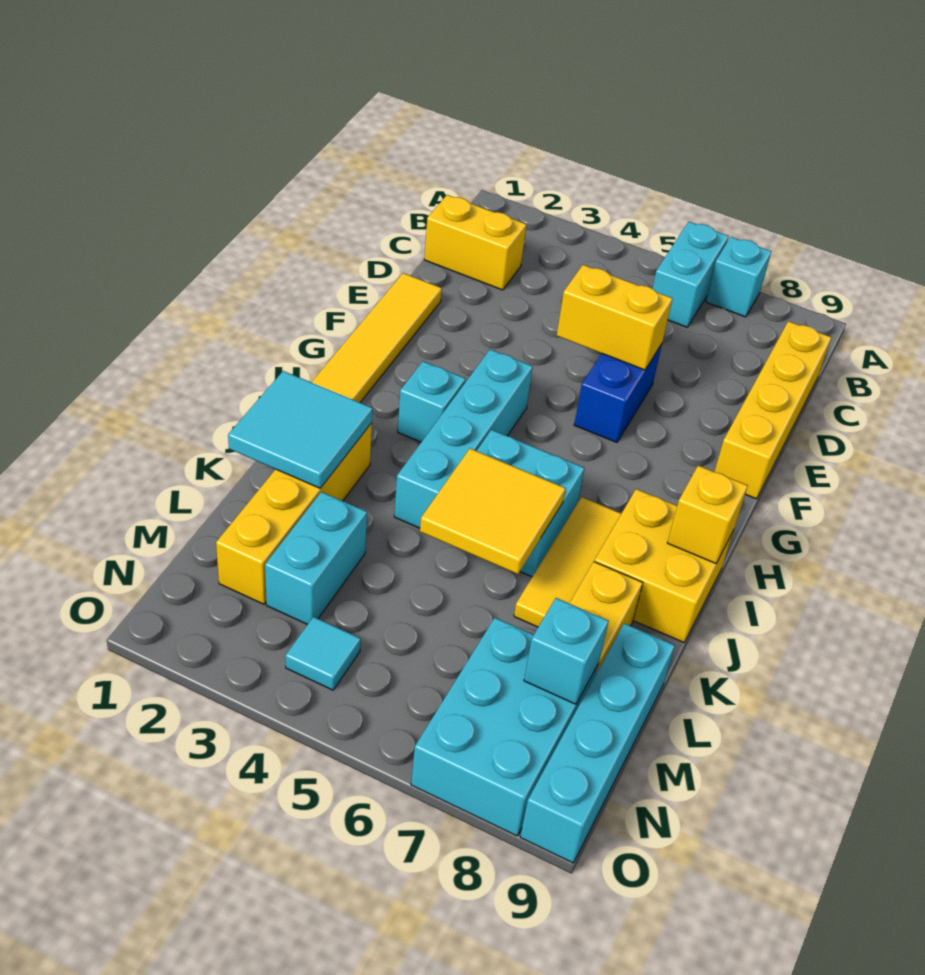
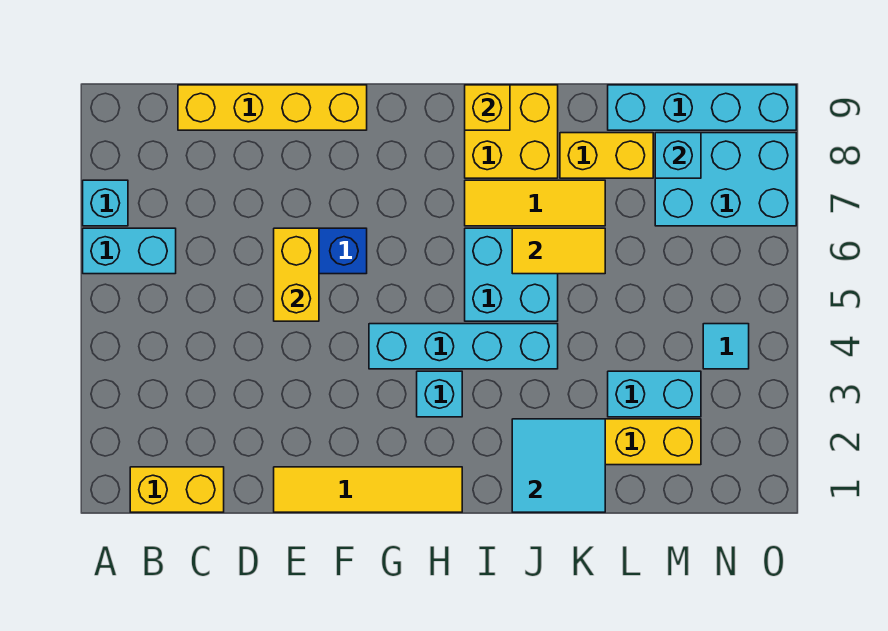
yellow 1x2 brick [424,195,526,290] -> yellow 1x2 brick turned to [130,467,224,512]
yellow 2x2 tile [420,449,566,574] -> yellow 1x2 tile [512,228,605,274]

